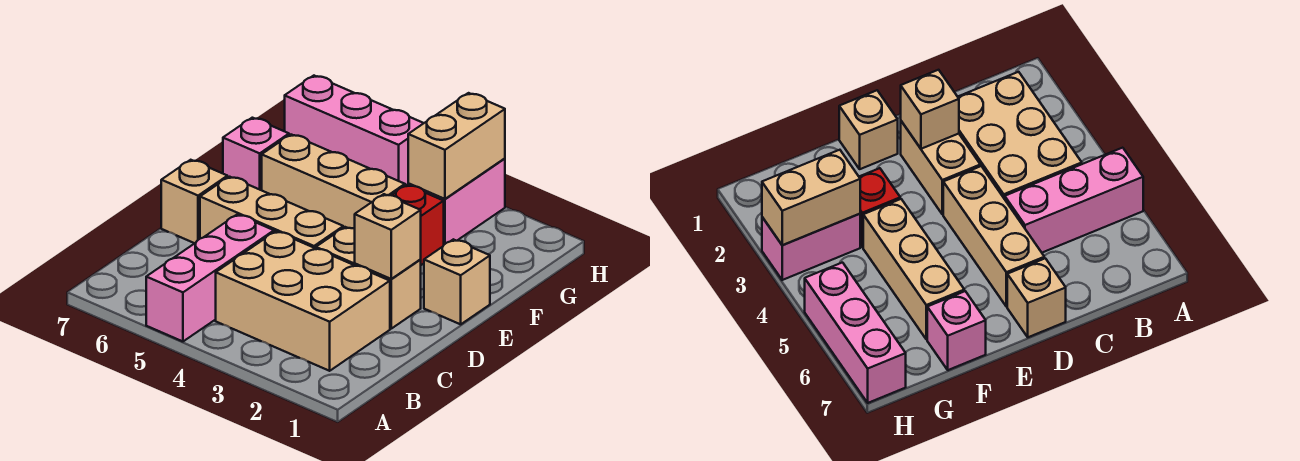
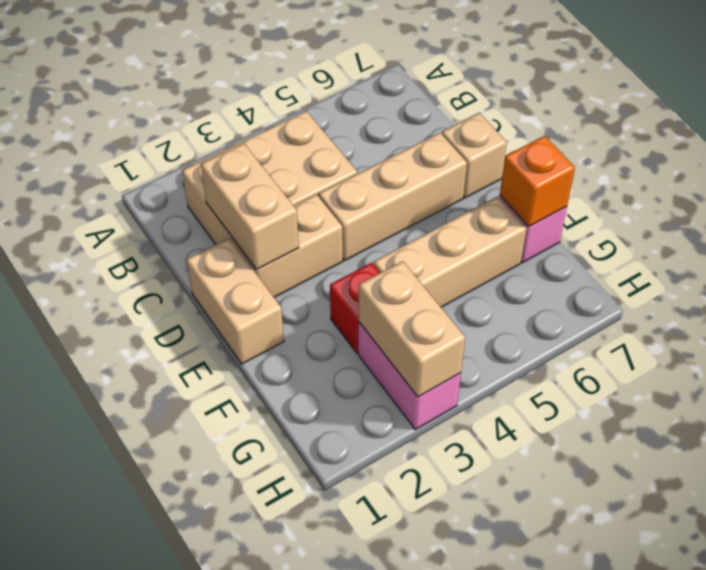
pink 1x3 brick [146,214,274,341] -> none
tan 1x1 brick [355,194,421,279] -> tan 1x2 brick [201,143,299,270]
tan 1x1 brick [424,239,490,324] -> tan 1x2 brick [187,238,284,364]
none -> orange 1x1 brick [500,136,575,226]
pink 1x3 brick [285,76,424,186] -> none

